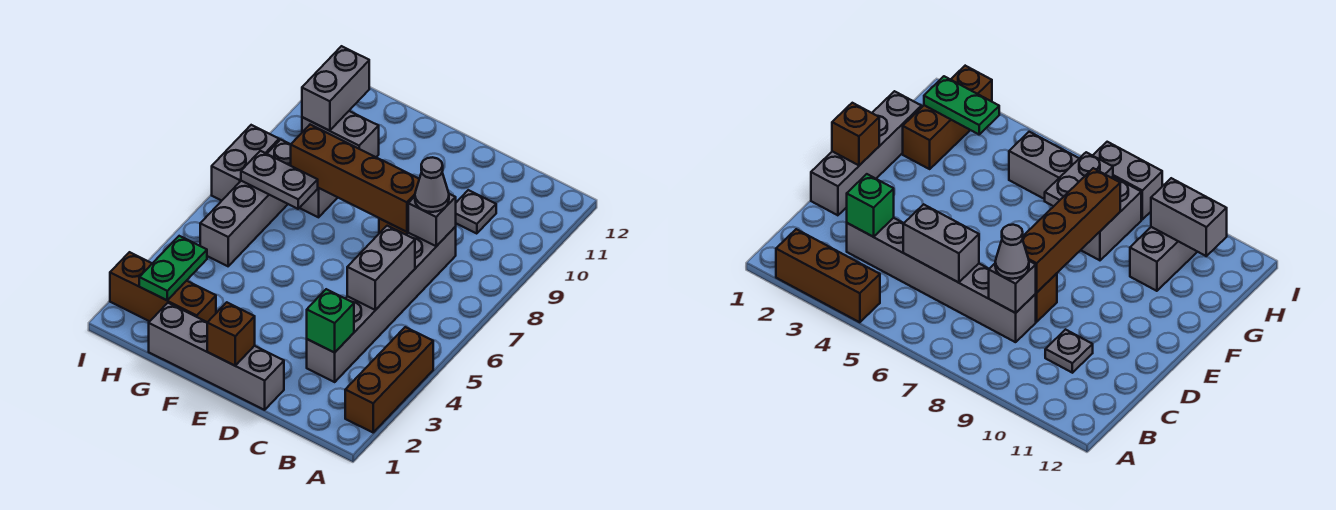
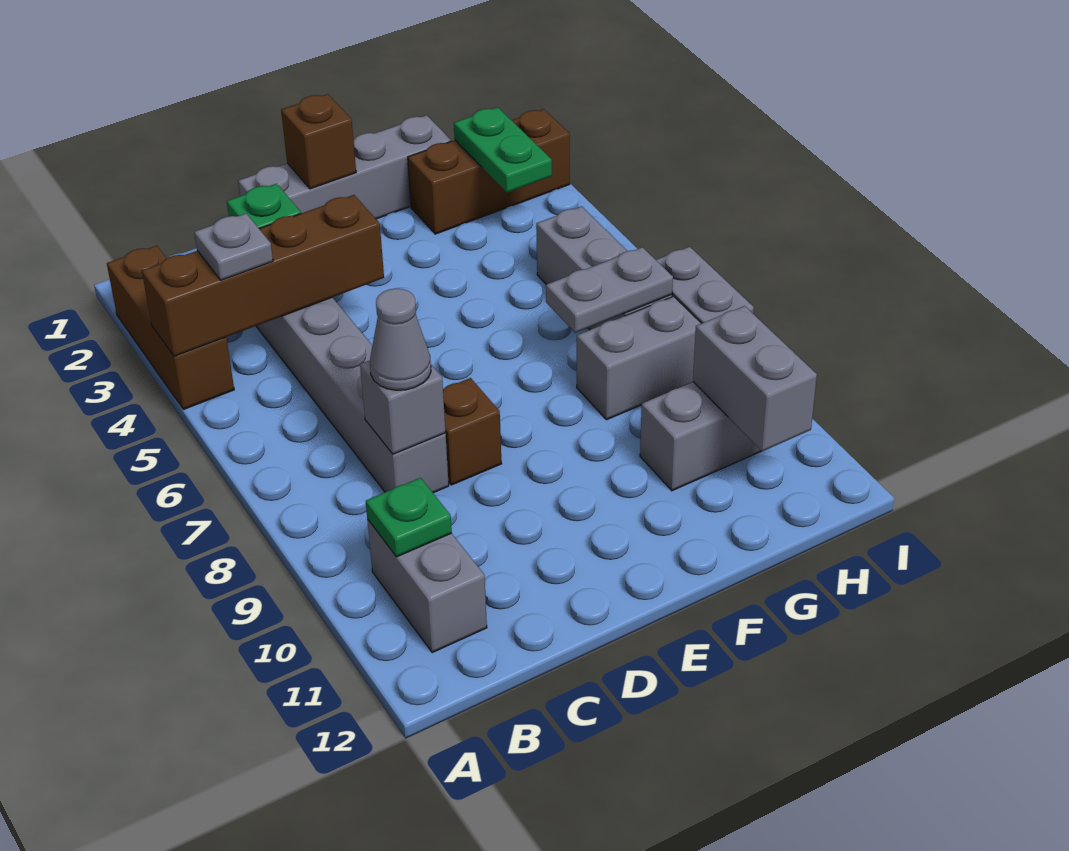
none -> green 1x1 plate [366,478,452,557]
grey 1x2 brick [347,226,415,310] -> grey 1x2 brick moved to [367,519,487,652]
grey 1x1 plate [456,190,496,234] -> grey 1x1 plate moved to [194,214,273,280]
brown 1x4 brick [291,125,419,232] -> brown 1x4 brick moved to [142,195,384,356]

